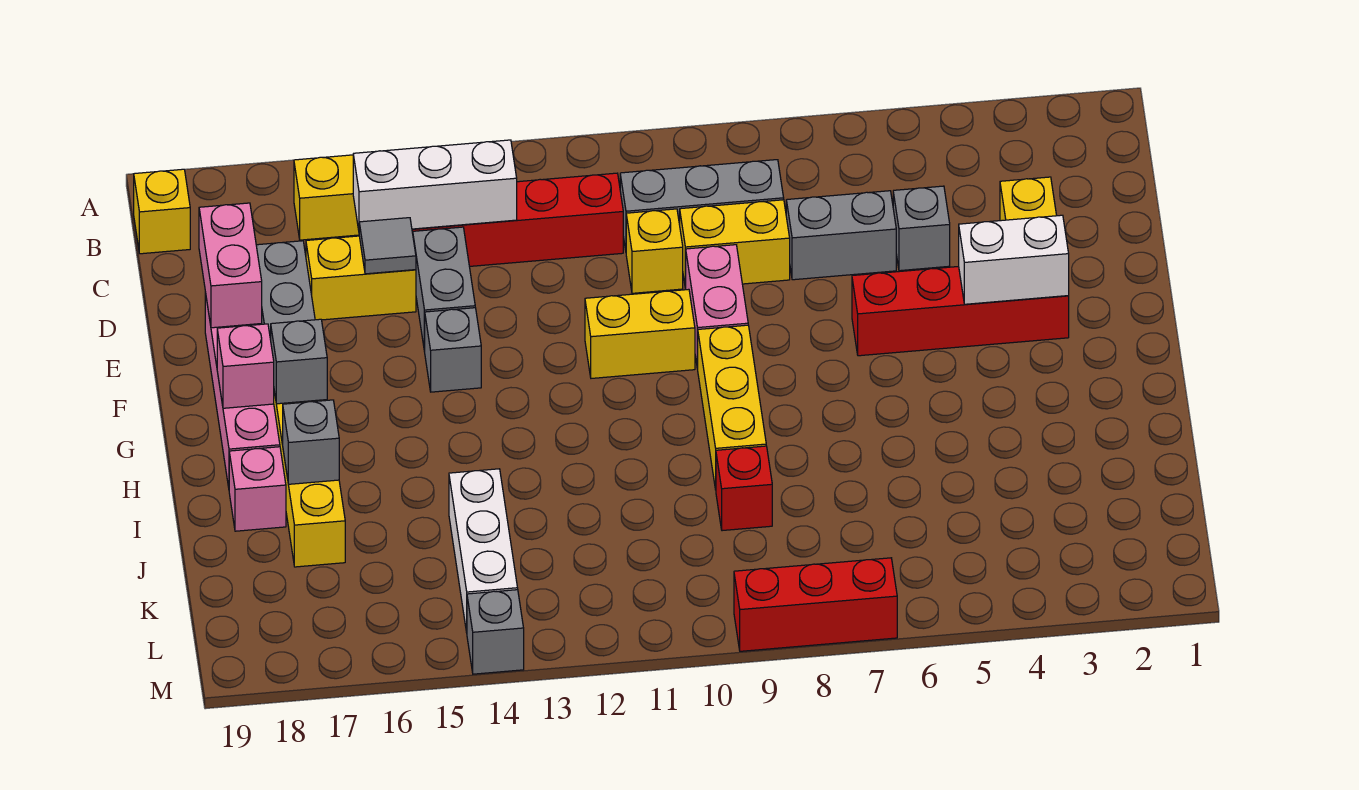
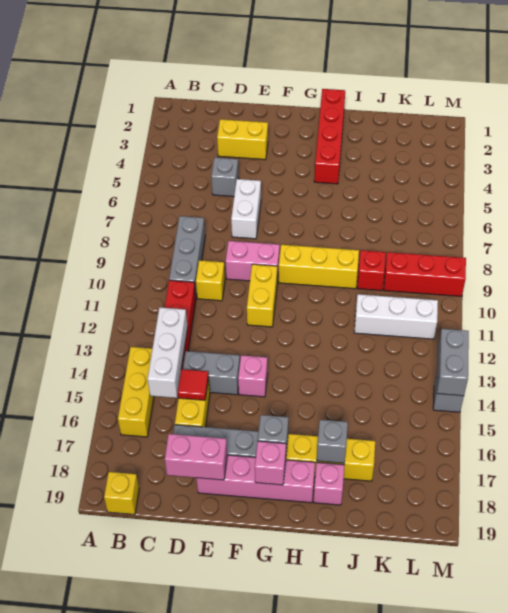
grey 1x2 brick [786,191,896,280] -> grey 1x2 brick moved to [437,329,469,396]
yellow 1x2 brick [680,200,790,289] -> none
grey 1x1 tile [359,218,416,274] -> red 1x1 tile [178,369,209,400]
red 1x4 brick [852,266,1069,356] -> red 1x4 brick moved to [314,89,345,184]
white 1x2 brick [959,215,1069,304] -> white 1x2 brick moved to [231,179,261,239]
grey 1x1 brick [425,308,481,392] -> pink 1x1 brick [238,355,268,397]
white 1x3 brick [449,469,518,632] -> white 1x3 brick moved to [354,294,438,339]
red 1x3 brick [734,558,897,651] -> red 1x3 brick turned to [384,252,466,296]

